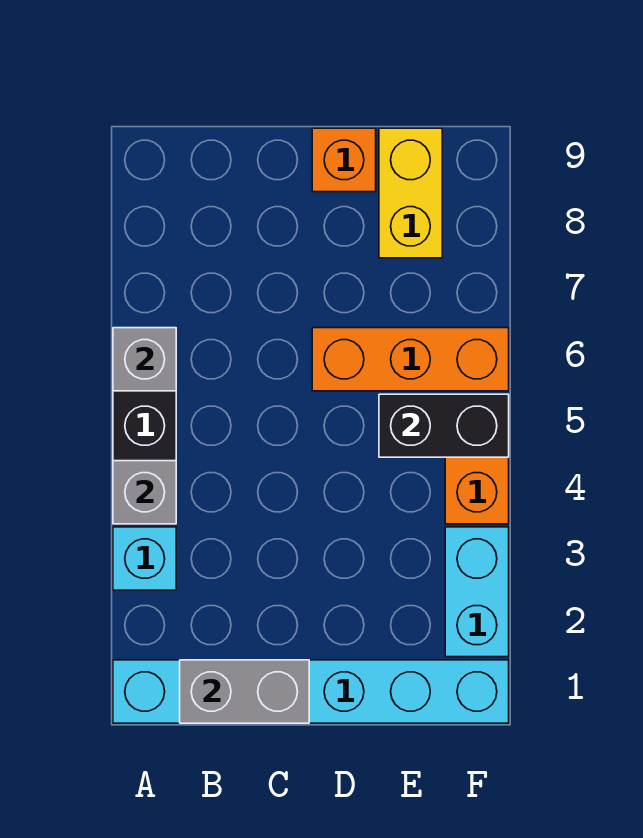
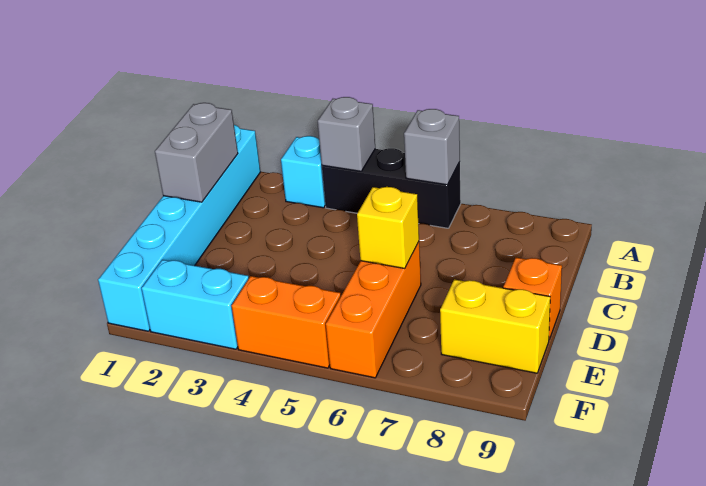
none -> yellow 1x1 brick [357,187,419,268]
black 1x2 brick [379,394,509,457] -> none

